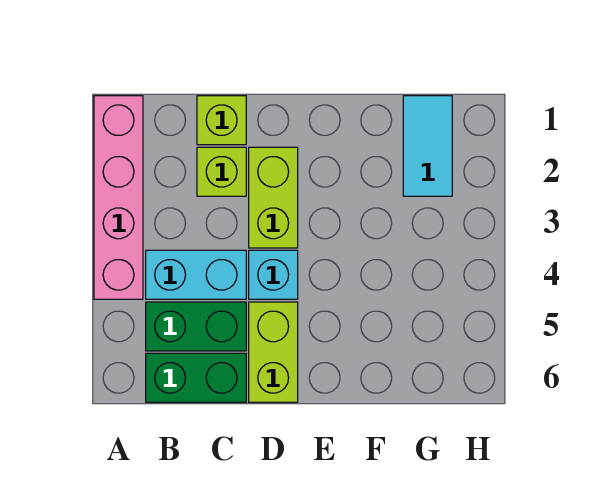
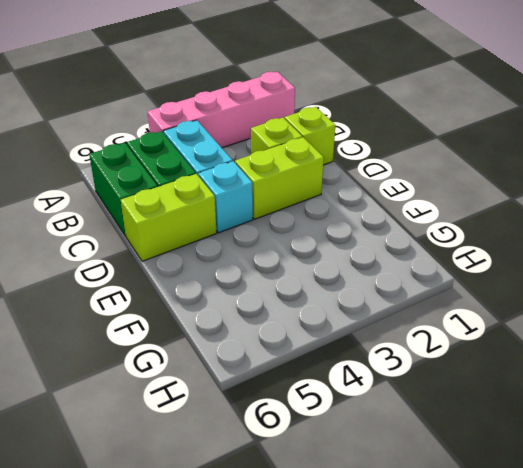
cyan 1x2 tile [403,96,452,196] -> none

